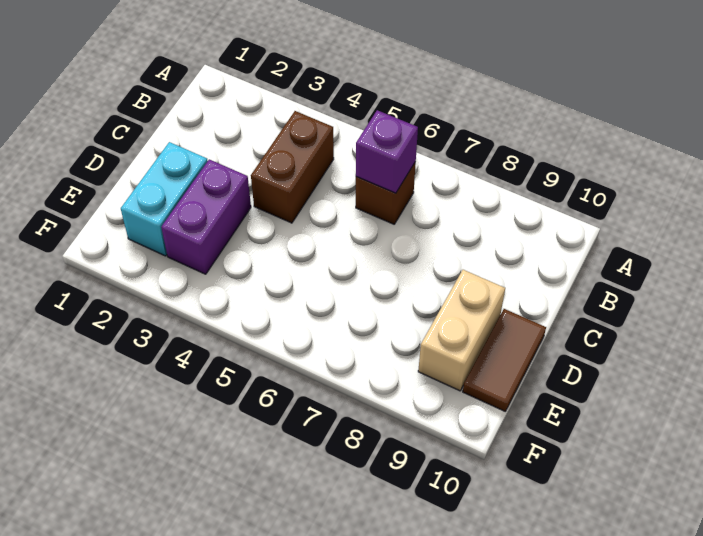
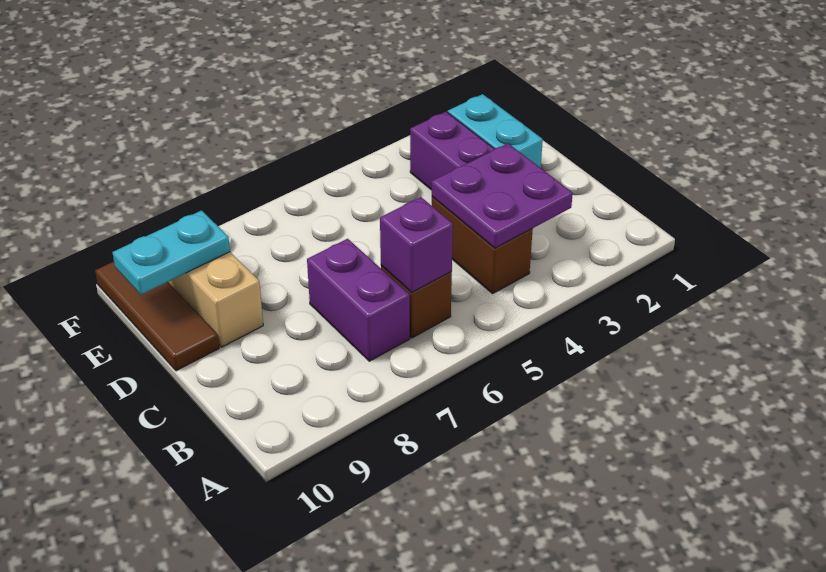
none -> purple 2x2 plate [432,143,573,248]
none -> purple 1x2 brick [307,239,410,361]
brown 1x2 tile [463,309,546,411] -> brown 1x3 tile [95,261,219,371]
none -> cyan 1x2 plate [113,211,230,295]

